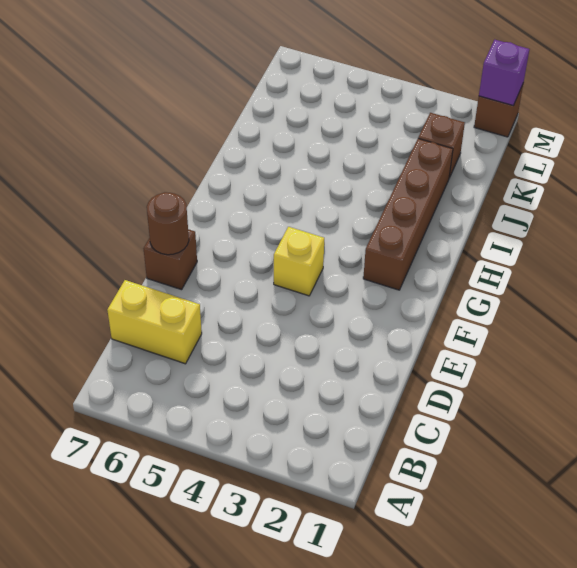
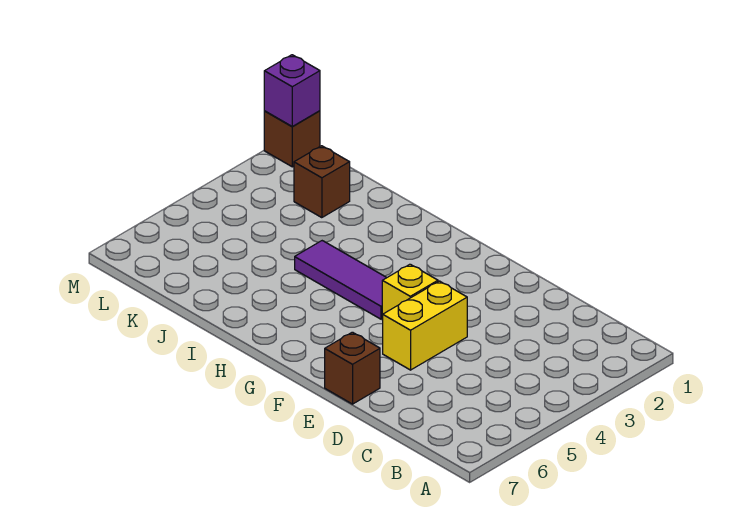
yellow 1x2 brick [107,280,202,364] -> yellow 1x2 brick moved to [383,281,467,370]
brown 1x1 round brick [147,192,189,255] -> none
brown 1x4 brick [363,139,453,290] -> none
none -> purple 1x3 tile [295,241,387,319]

